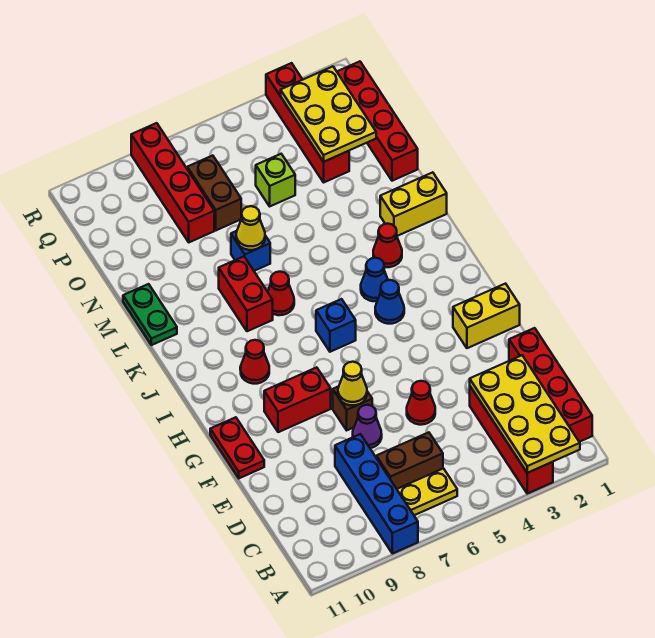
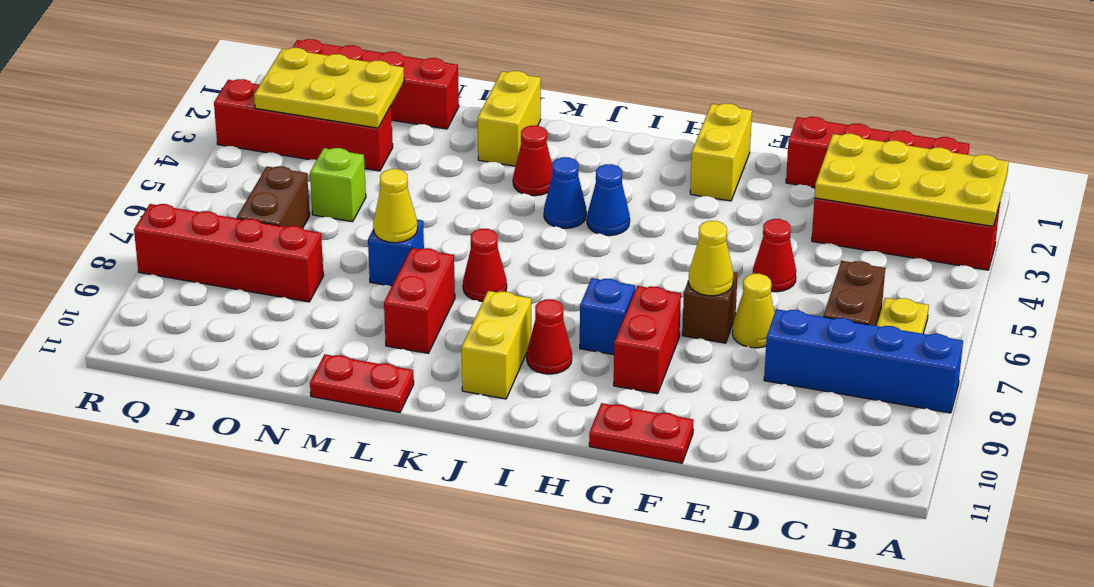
purple 1x1 cone [353,405,382,448] -> yellow 1x1 cone [732,274,775,348]
blue 1x1 brick [316,299,356,352] -> blue 1x1 brick moved to [580,278,635,355]
none -> yellow 1x2 brick [462,291,531,399]
red 1x2 brick [219,256,273,331] -> red 1x2 brick turned to [384,248,455,353]
green 1x2 plate [123,284,177,345] -> red 1x2 plate [310,354,414,413]
brown 1x2 brick [187,156,241,230] -> brown 1x2 brick turned to [237,166,310,228]

